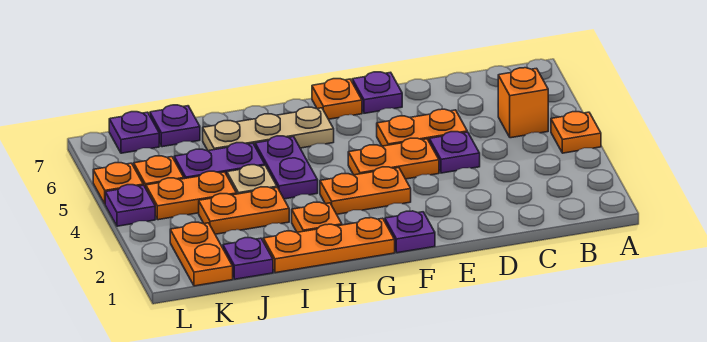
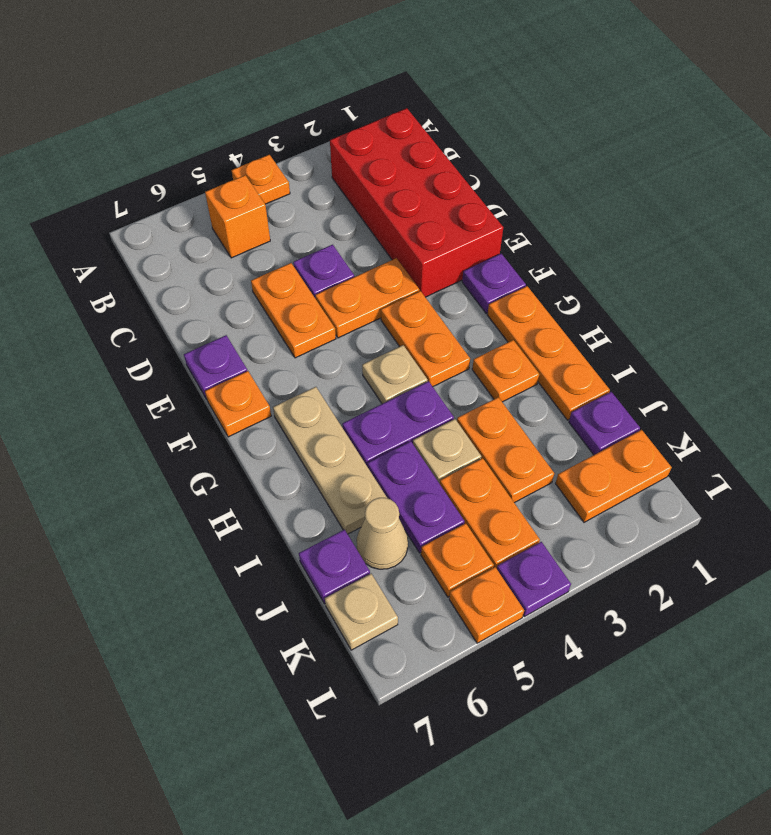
none -> red 2x4 brick [330,108,503,297]
orange 1x2 plate [348,138,439,179] -> orange 1x2 plate turned to [315,258,419,338]
none -> tan 1x1 plate [362,345,427,404]
none -> tan 1x1 cone [357,498,408,569]
purple 1x1 plate [109,112,159,153] -> tan 1x1 plate [325,574,398,650]

